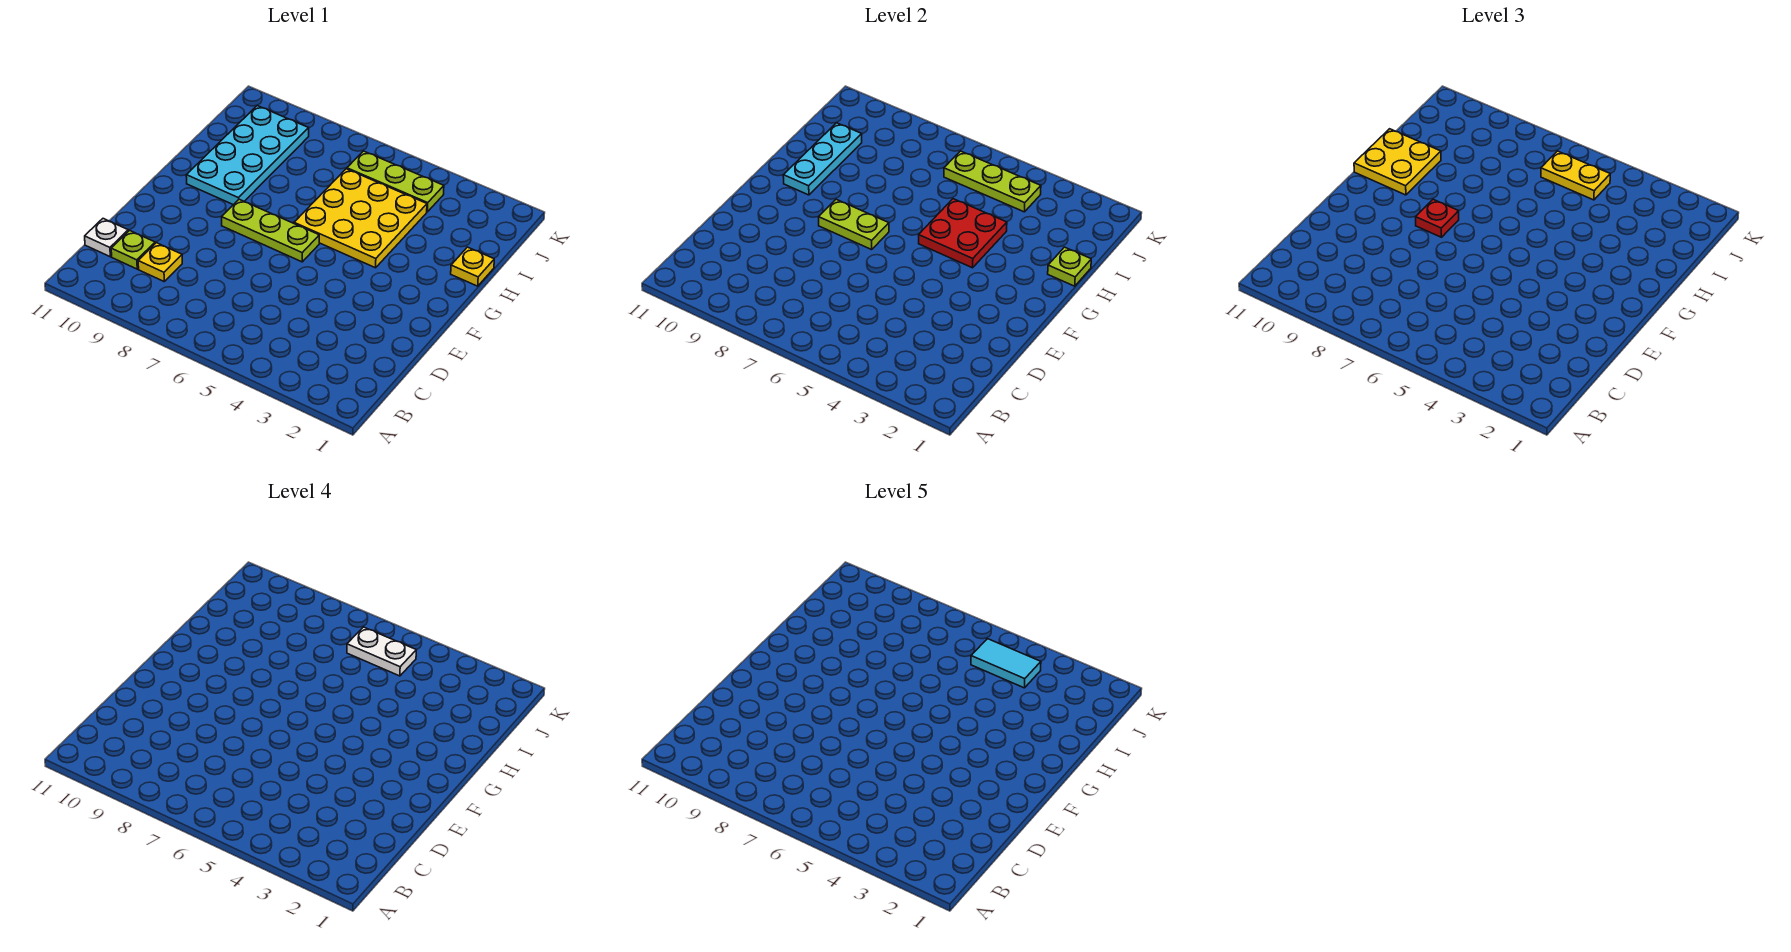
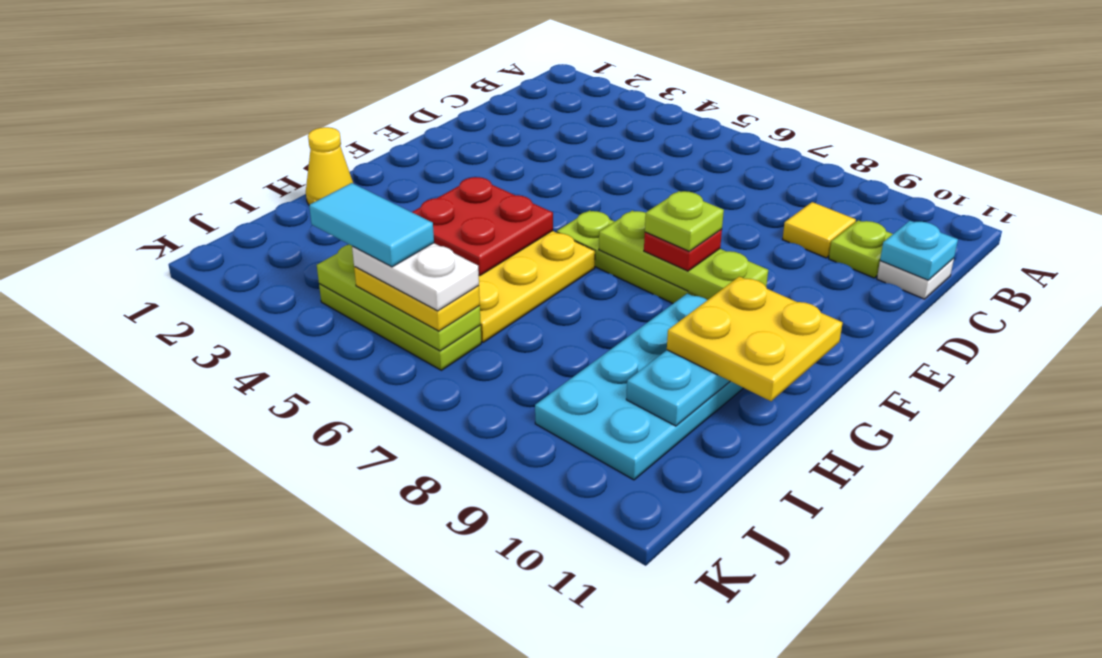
yellow 1x1 plate [138,243,182,281] -> yellow 1x1 tile [783,202,856,258]
none -> cyan 1x1 plate [880,221,958,280]
lime 1x2 plate [819,199,889,250] -> lime 1x3 plate [599,210,768,300]
yellow 1x1 plate [451,247,494,286] -> yellow 1x1 cone [306,127,353,205]
lime 1x1 plate [1048,247,1091,286] -> lime 1x1 plate moved to [645,191,724,251]

